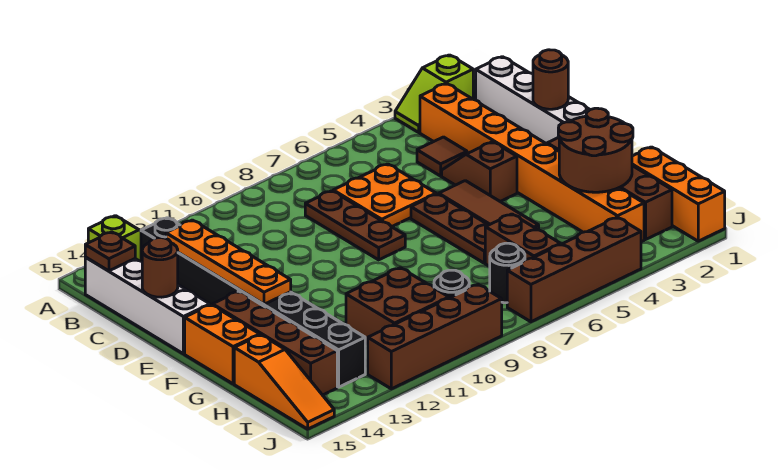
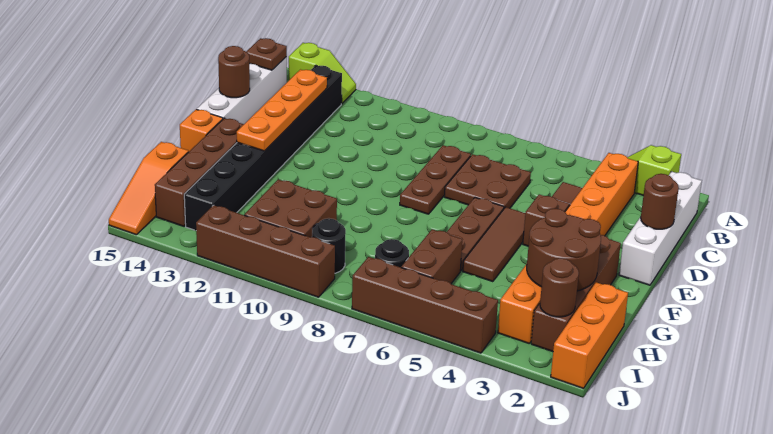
orange 2x2 plate [333,164,436,227] -> brown 2x2 plate [444,154,531,208]
orange 1x2 brick [185,305,260,384] -> orange 1x1 brick [180,109,223,151]
none -> brown 1x1 round brick [540,258,579,317]

